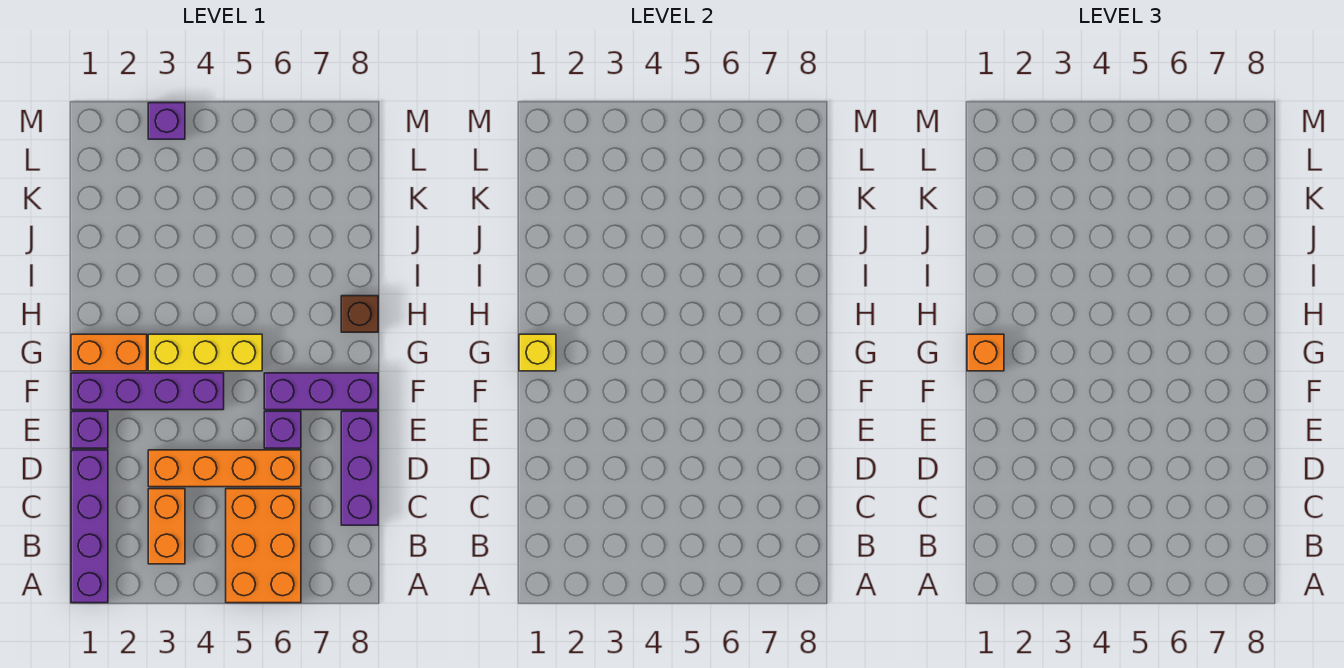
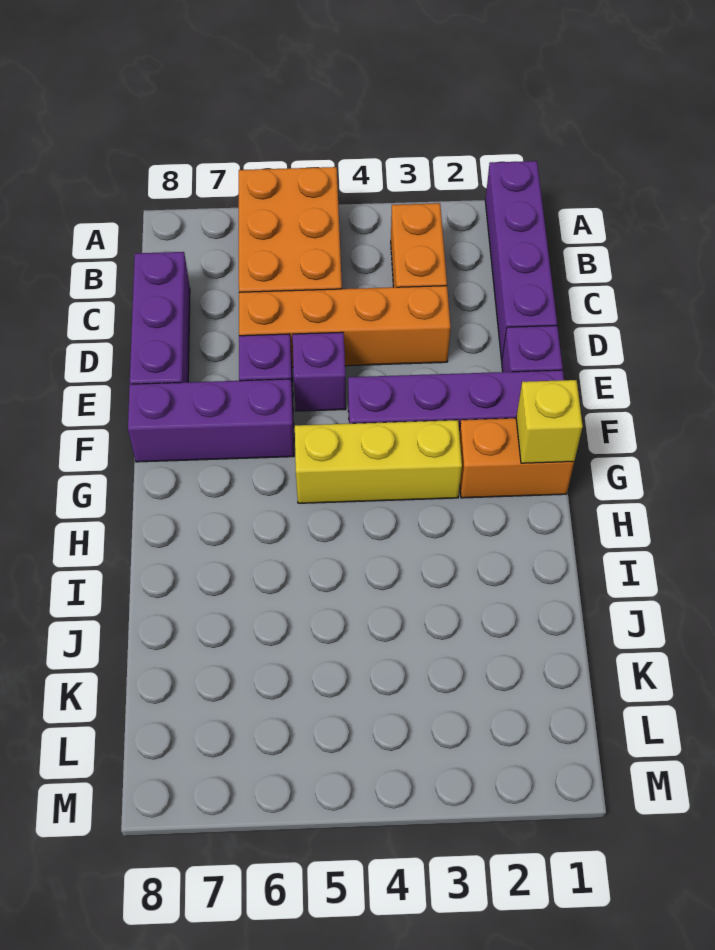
orange 1x1 brick [967,334,1004,371] -> none
brown 1x1 brick [341,296,378,332] -> none
purple 1x1 brick [148,103,185,139] -> purple 1x1 brick moved to [293,332,346,411]

